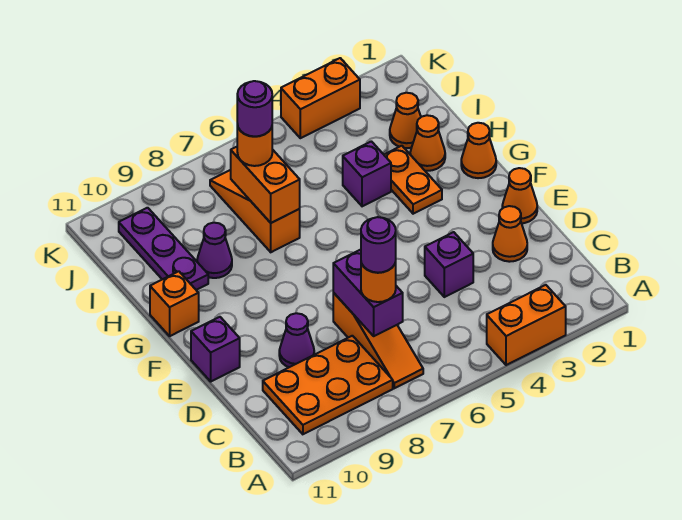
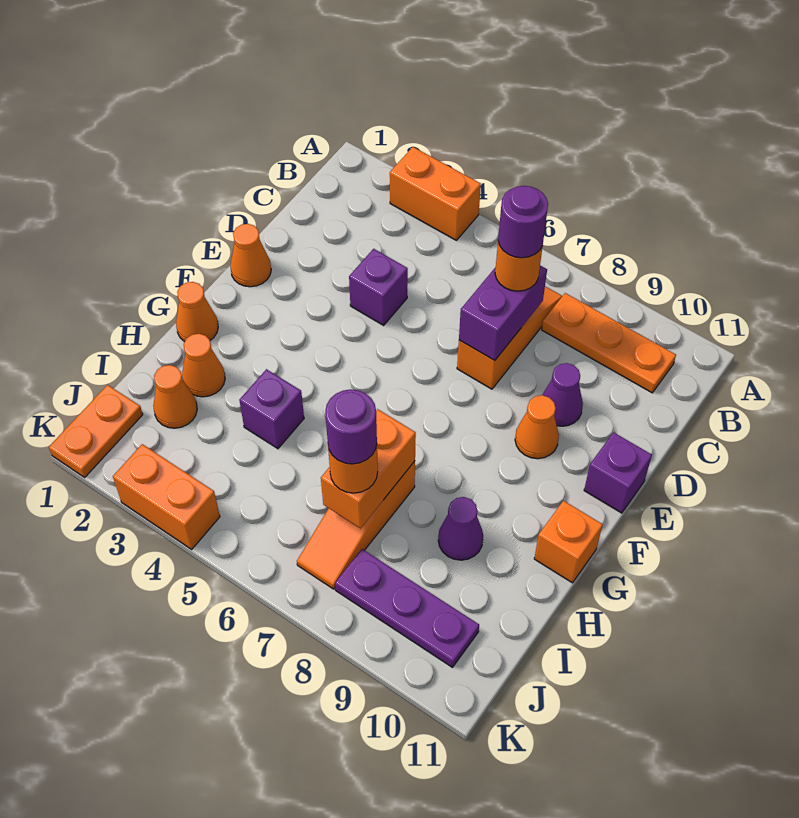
orange 2x3 plate [263,336,393,434] -> orange 1x3 plate [542,293,676,393]
orange 1x1 cone [493,206,527,262] -> orange 1x1 cone moved to [515,395,559,459]
orange 1x2 plate [384,146,442,214] -> orange 1x2 plate moved to [49,385,143,477]
purple 1x3 plate [119,208,208,290] -> purple 1x3 plate turned to [335,549,479,667]

